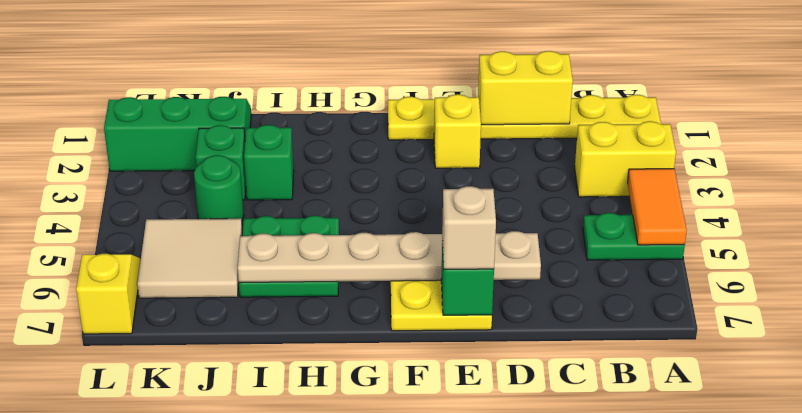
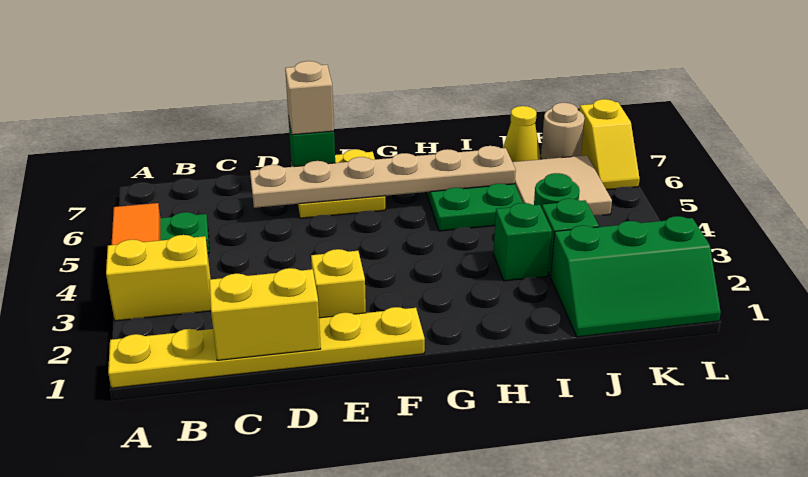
none -> yellow 1x1 cone [503,106,541,162]
none -> tan 1x1 round brick [541,103,585,159]

